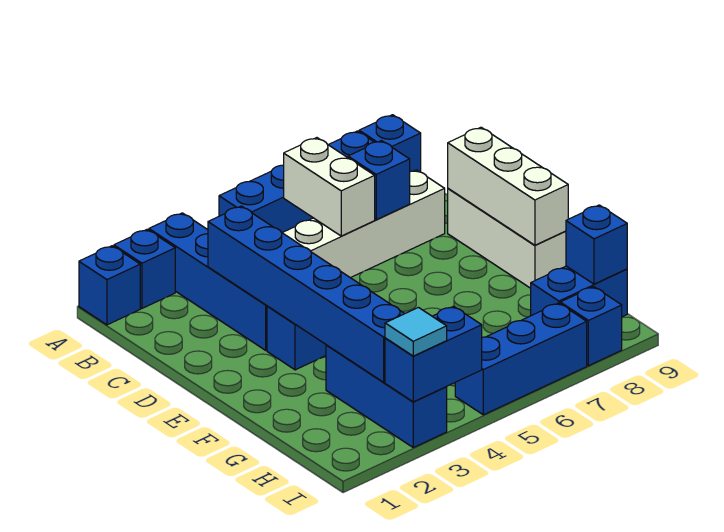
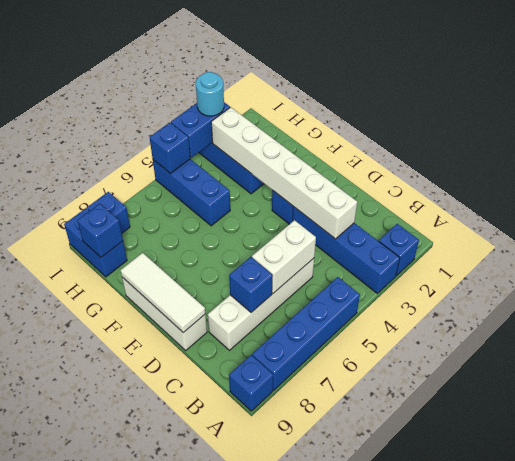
blue 1x1 brick [79,246,140,325] -> blue 1x1 brick moved to [150,123,190,174]
white 1x2 brick [284,138,375,236] -> white 1x2 brick turned to [252,220,316,293]
blue 1x6 brick [208,206,405,382] -> white 1x6 brick [211,107,357,239]
white 1x3 brick [448,127,568,245] -> white 1x3 tile [121,253,205,333]
blue 1x2 brick [531,266,627,317] -> blue 1x2 brick turned to [64,208,127,277]
cyan 1x1 tile [385,308,447,356] -> cyan 1x1 round brick [196,72,224,116]
blue 1x3 brick [455,303,587,415] -> blue 1x3 brick turned to [153,159,230,226]

